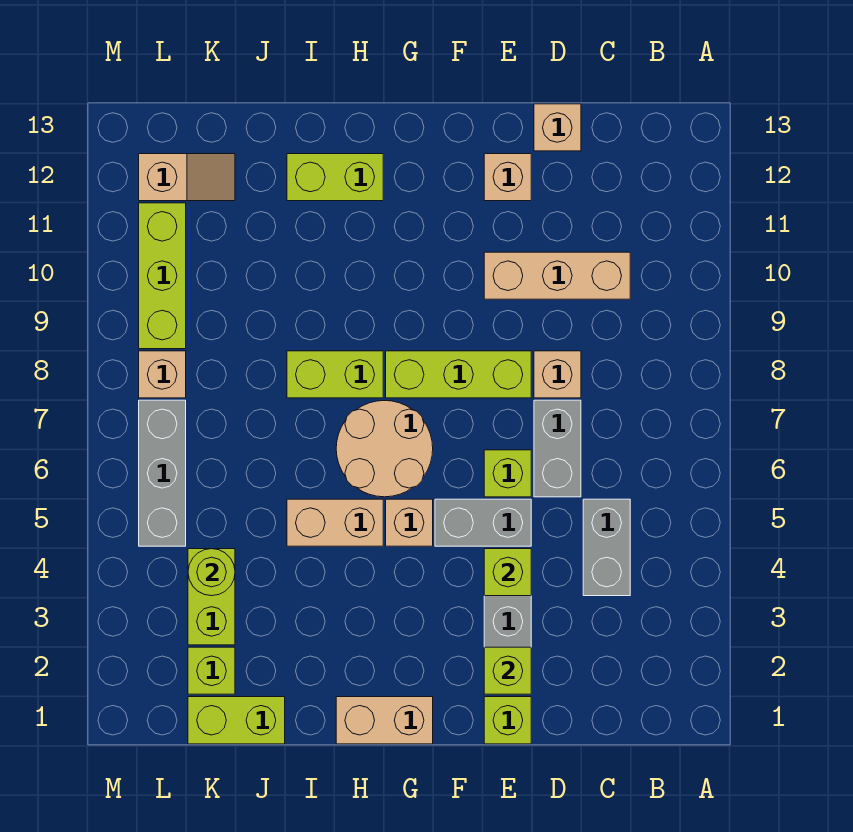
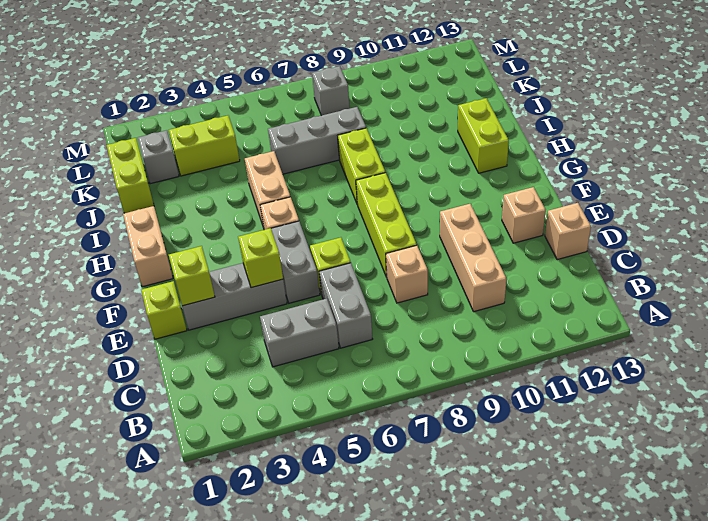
grey 1x2 brick [534,400,581,497] -> grey 1x2 brick turned to [319,263,372,348]
tan 2x2 round brick [336,401,433,497] -> none
lime 1x1 brick [188,647,235,694] -> grey 1x1 brick [138,130,179,184]
lime 1x1 round brick [188,549,235,596] -> none
tan 1x2 slope [139,154,235,201] -> none
grey 1x3 brick [139,400,186,546] -> grey 1x3 brick moved to [268,107,366,174]
tan 1x1 brick [139,351,186,398] -> grey 1x1 brick [312,66,350,116]
lime 1x3 brick [139,203,186,349] -> none

